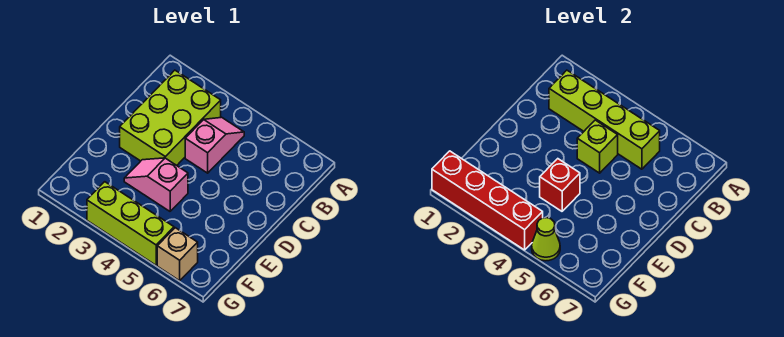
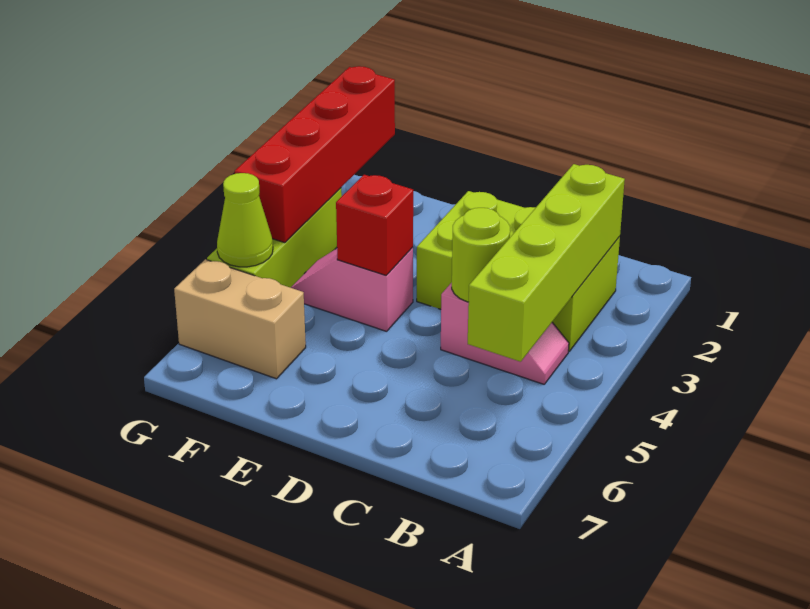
lime 1x1 brick [577,120,618,173] -> lime 1x1 round brick [452,208,510,302]
pink 1x2 slope [124,158,188,211] -> pink 1x2 slope turned to [291,247,413,331]
tan 1x1 brick [157,228,198,281] -> tan 1x2 brick [174,259,306,379]

